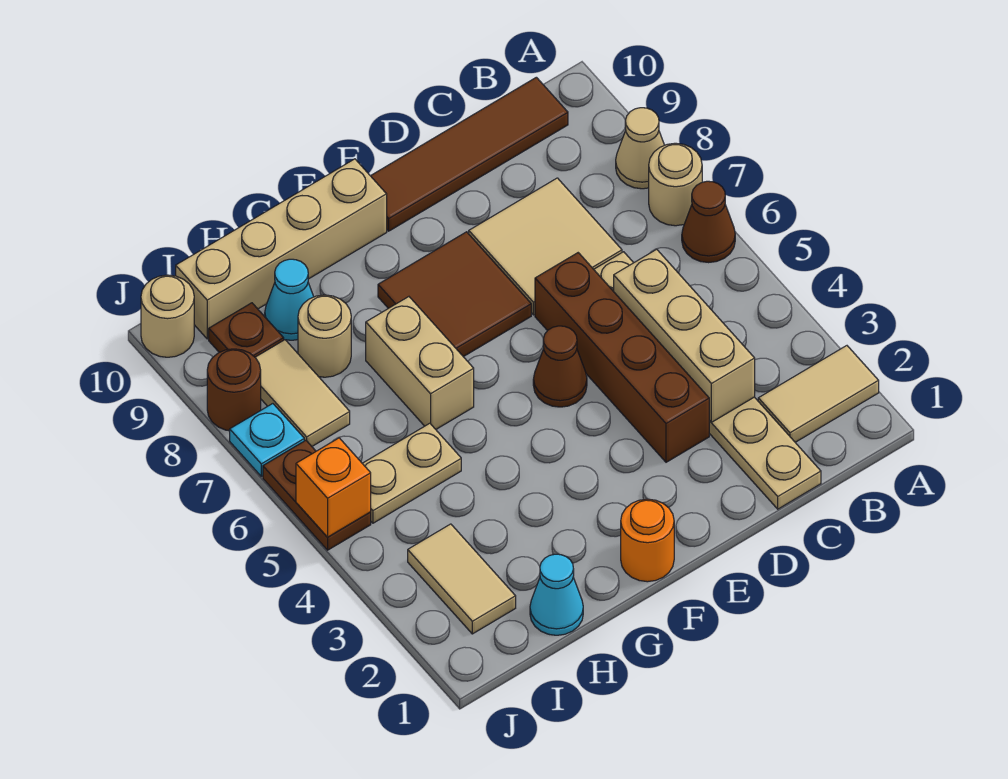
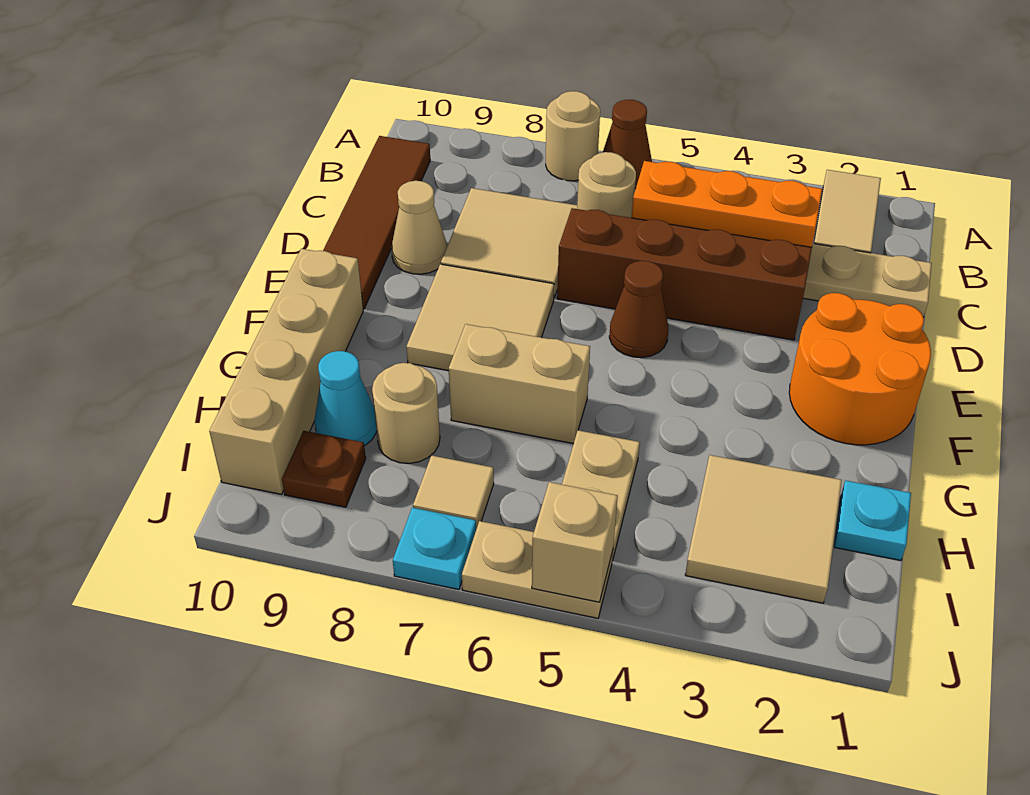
tan 1x1 cone [616,108,664,189] -> tan 1x1 cone moved to [391,181,447,274]
tan 1x3 brick [614,249,755,422] -> orange 1x3 brick [632,161,822,247]
brown 2x2 tile [378,232,531,357] -> tan 2x2 tile [406,264,554,371]
orange 1x1 round brick [621,499,674,582] -> orange 2x2 round brick [789,293,931,445]
cyan 1x1 cone [530,554,583,635] -> cyan 1x1 plate [834,480,911,560]
tan 1x2 tile [408,524,516,634] -> tan 2x2 tile [685,455,842,603]
tan 1x2 tile [255,340,350,446] -> tan 1x1 tile [413,455,494,529]
brown 1x2 plate [263,440,371,550] -> tan 1x2 plate [462,521,613,618]
orange 1x1 brick [296,438,371,537] -> tan 1x1 brick [532,482,618,602]
brown 1x1 round brick [207,349,261,431] -> none
tan 1x1 round brick [141,275,194,357] -> tan 1x1 round brick moved to [577,152,636,218]

